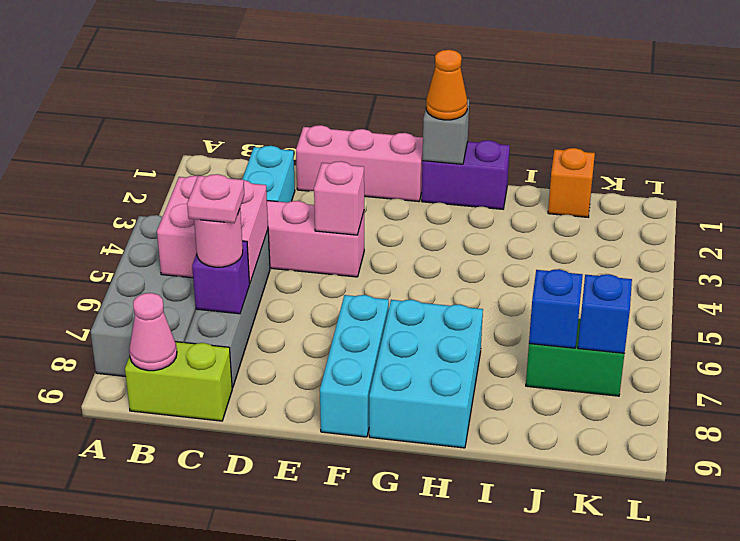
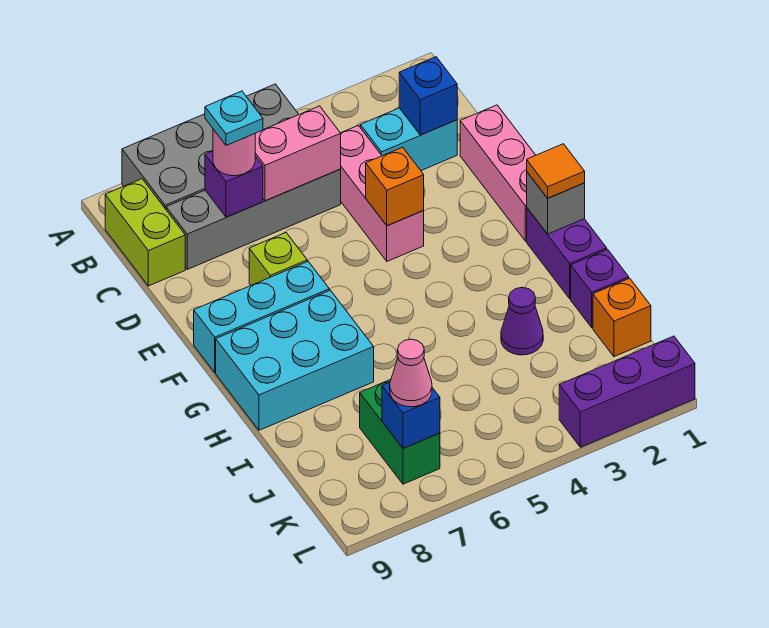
pink 2x2 brick [157,176,268,283] -> pink 1x2 brick [255,106,341,201]
pink 1x1 cone [129,293,177,371] -> pink 1x1 cone moved to [390,339,432,407]
pink 1x1 plate [187,174,245,223] -> cyan 1x1 plate [205,91,263,145]
pink 1x1 brick [314,161,364,235] -> orange 1x1 brick [366,147,424,226]
none -> lime 1x1 brick [249,233,307,285]
orange 1x1 cone [426,50,467,120] -> orange 1x1 tile [527,144,585,198]
none -> purple 1x1 brick [571,249,629,328]
none -> purple 1x1 cone [501,288,543,355]
blue 1x1 brick [529,269,583,348] -> blue 1x1 brick moved to [399,57,457,135]
none -> purple 1x3 brick [559,336,695,447]

